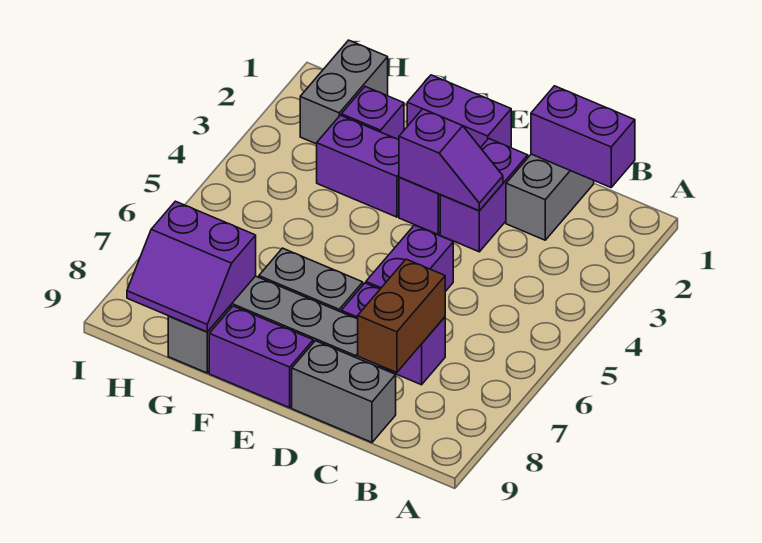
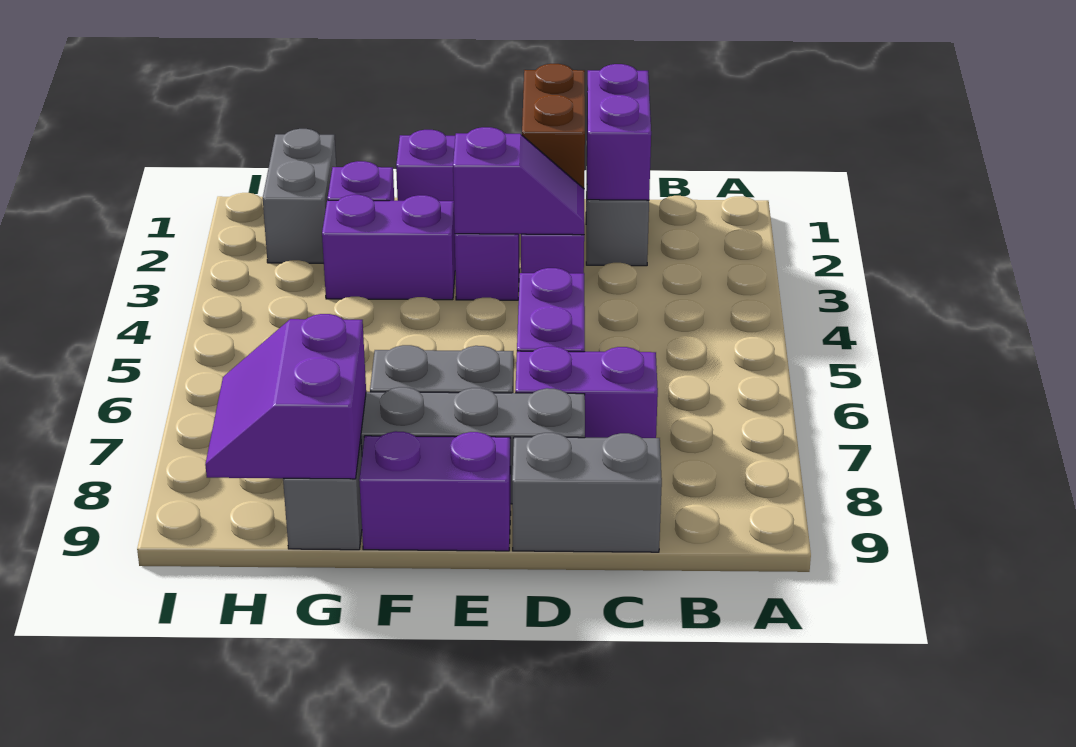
purple 1x2 brick [531,86,635,187] -> purple 1x2 brick turned to [587,64,651,200]
brown 1x2 brick [358,259,445,373] -> brown 1x2 brick moved to [522,64,585,188]
purple 2x2 slope [127,201,256,332] -> purple 2x2 slope turned to [205,314,366,479]

